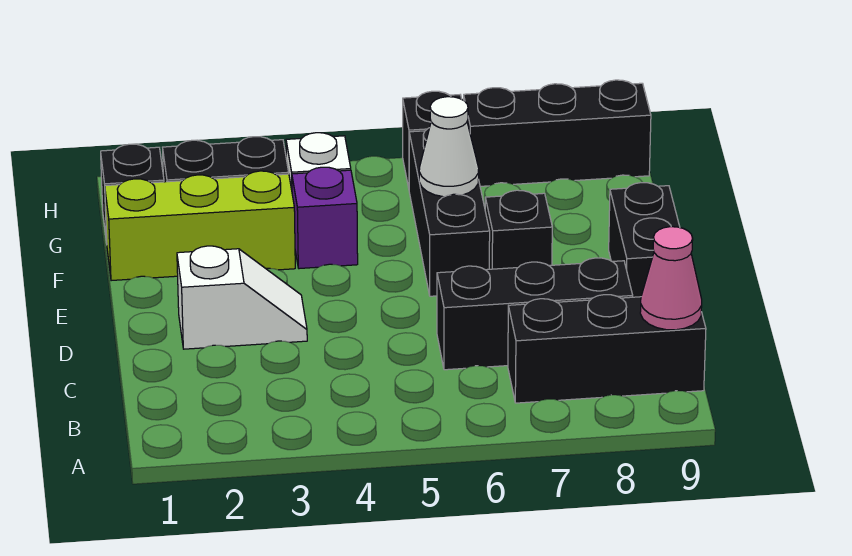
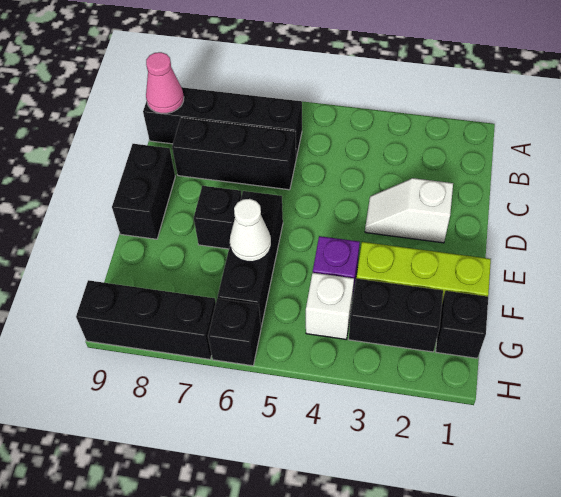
black 1x3 brick [508,295,706,403] -> black 1x4 brick [143,87,302,158]

